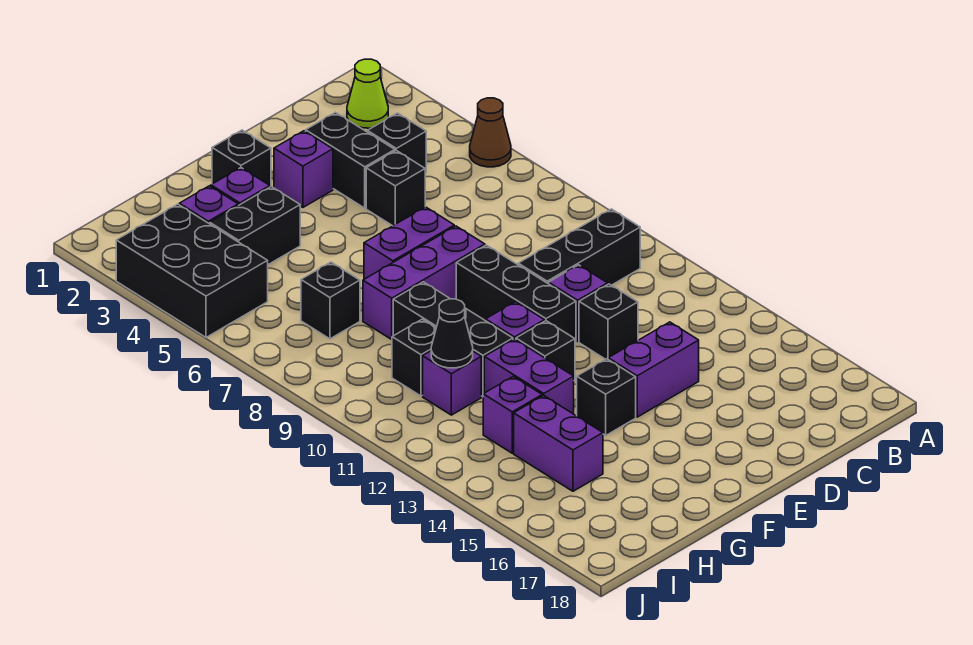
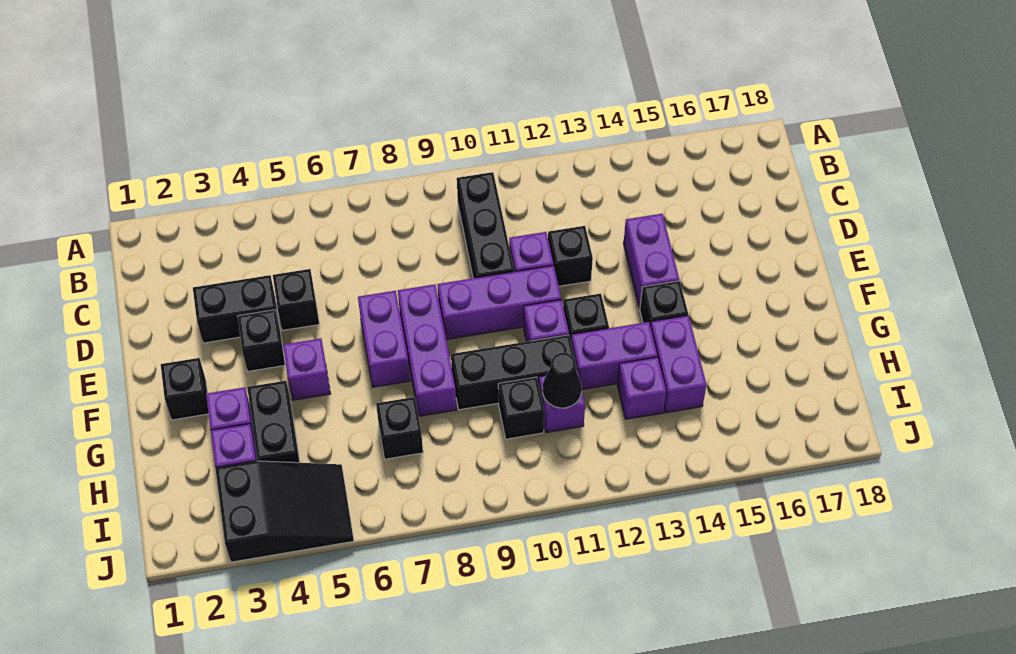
brown 1x1 cone [470,98,511,167] -> none
lime 1x1 cone [347,59,388,128] -> none
black 1x1 brick [367,113,426,173] -> black 1x1 brick moved to [238,310,285,371]
purple 1x1 brick [274,131,333,207] -> purple 1x1 brick moved to [283,338,330,400]
black 1x3 brick [456,245,576,343] -> purple 1x3 brick [437,265,561,339]
purple 1x2 brick [514,396,603,491] -> purple 1x2 brick turned to [650,316,707,413]
black 2x3 brick [116,204,268,337] -> black 2x3 slope [215,461,354,562]

